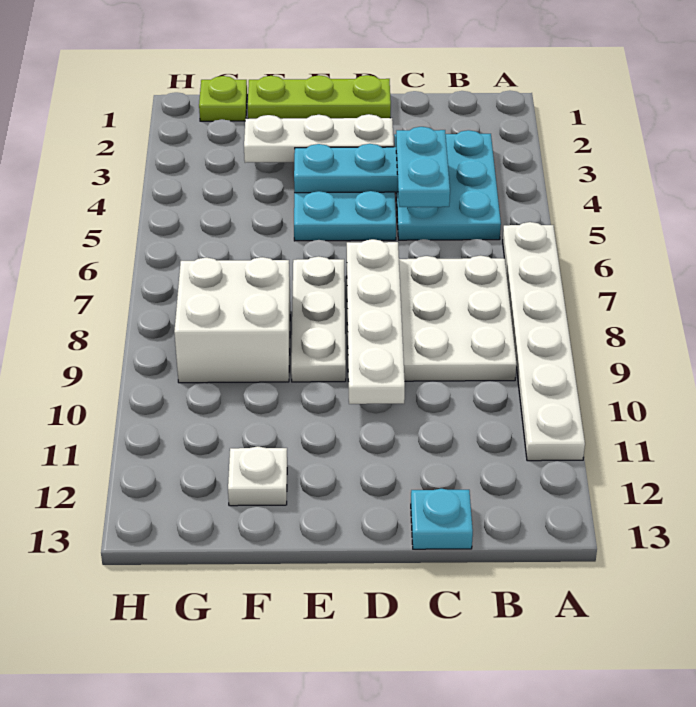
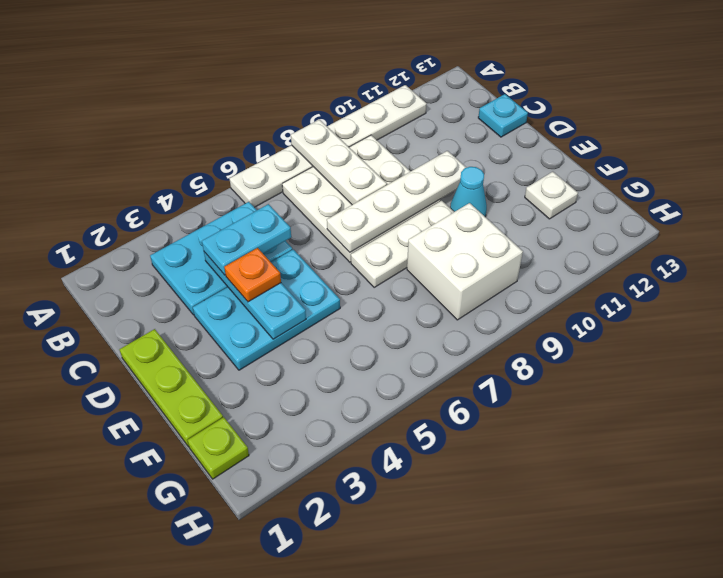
white 1x3 plate [244,114,394,163] -> white 1x3 plate moved to [291,120,387,205]
none -> orange 1x1 plate [224,248,281,302]
none -> cyan 1x1 cone [450,167,487,216]

